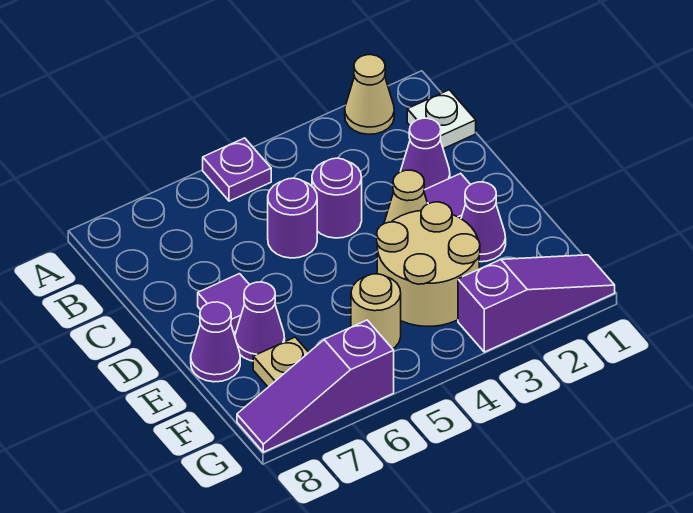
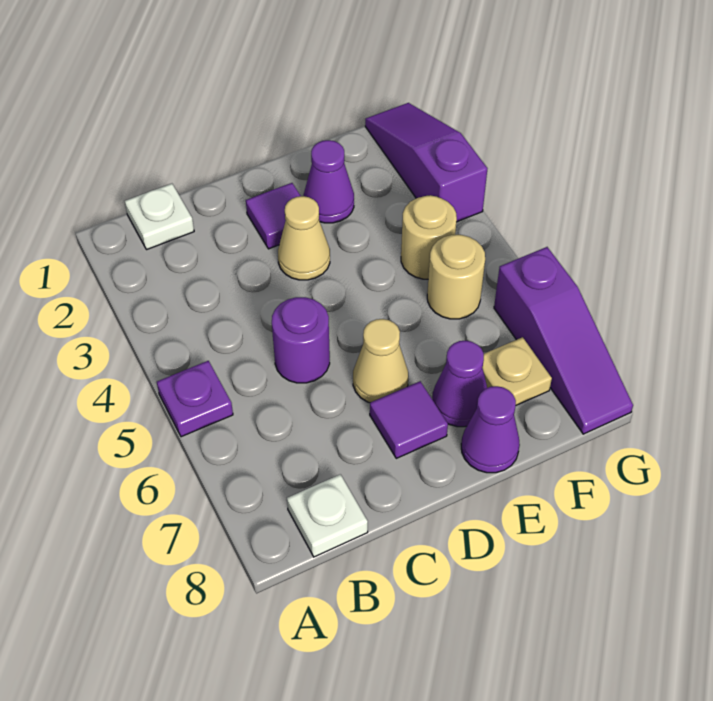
tan 1x1 cone [345,55,394,134] -> tan 1x1 cone moved to [353,319,408,403]
none -> white 1x1 plate [287,474,368,557]
purple 1x1 cone [401,118,450,190] -> none
purple 1x1 round brick [312,158,362,238] -> none
tan 2x2 round brick [377,202,480,326] -> tan 1x1 round brick [401,195,457,279]

